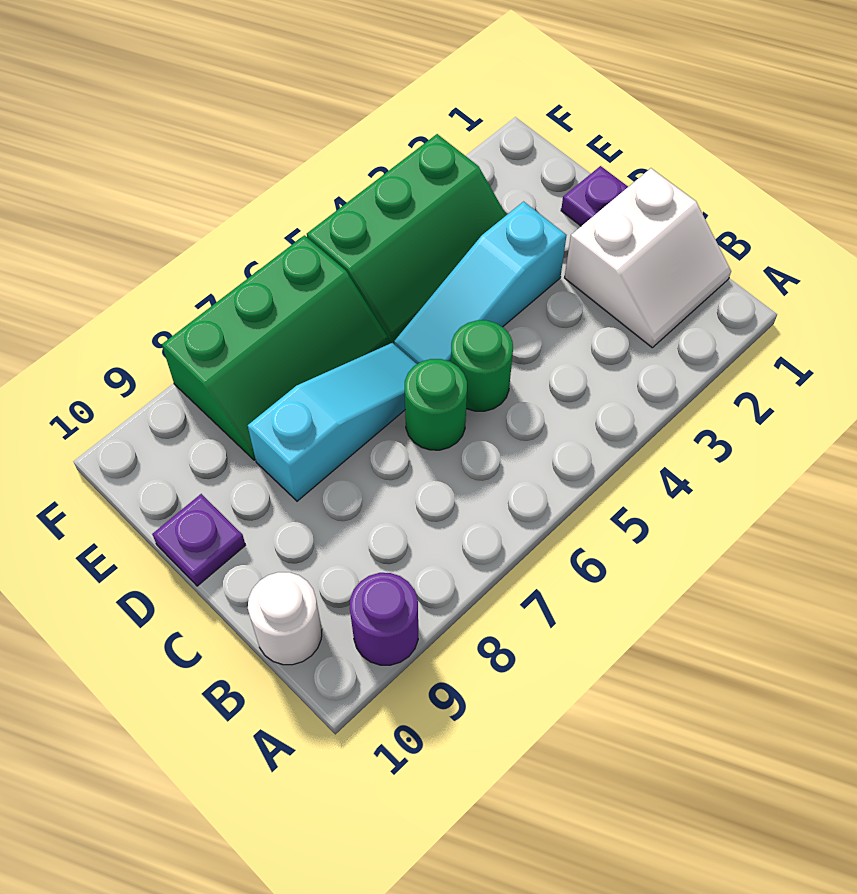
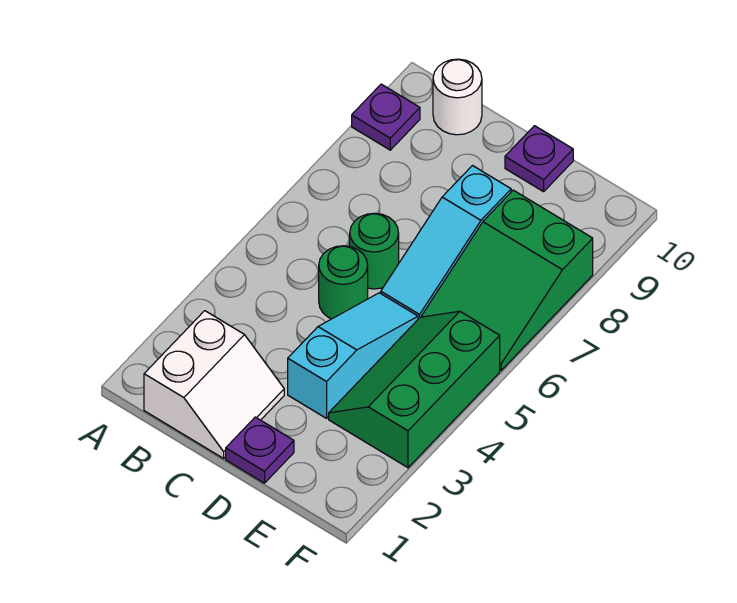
purple 1x1 round brick [350,573,418,665] -> purple 1x1 plate [352,84,420,150]
white 2x2 slope [565,168,731,348] -> white 2x2 slope turned to [144,311,284,458]
green 2x3 slope [162,235,390,460] -> green 2x3 slope turned to [422,190,593,370]

